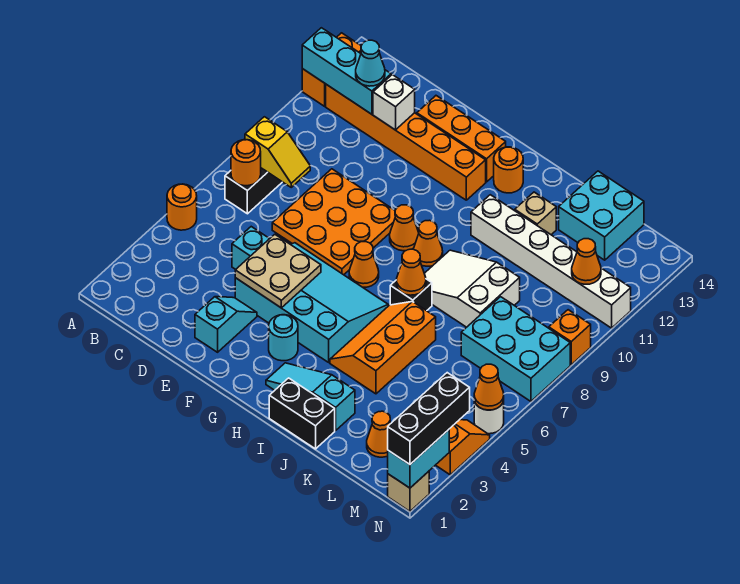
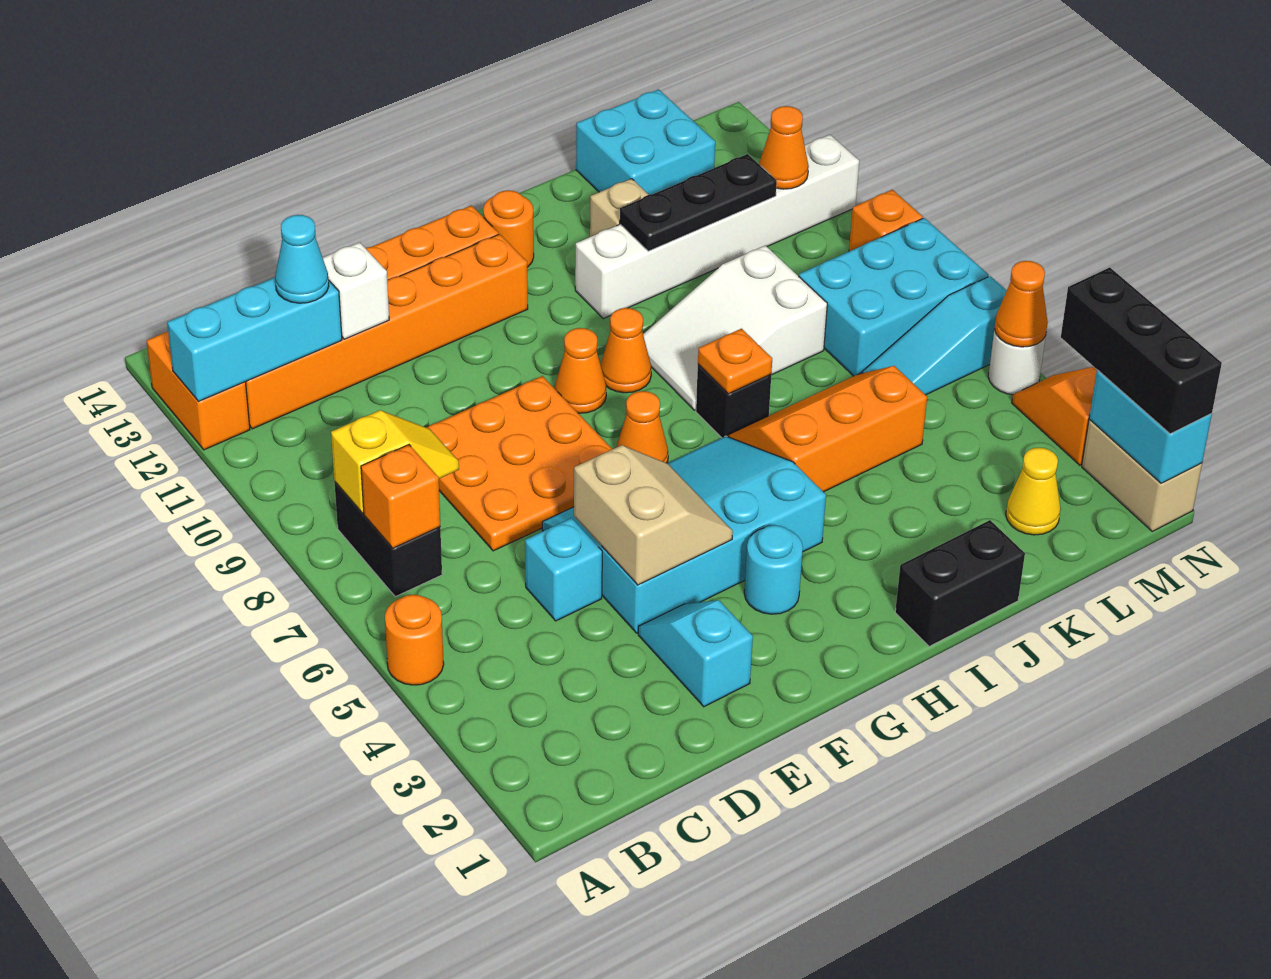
orange 1x1 round brick [231,140,261,186] -> orange 1x1 brick [361,445,440,548]
tan 2x2 plate [235,234,321,308] -> tan 2x2 slope [574,445,733,585]
cyan 1x3 slope [266,363,355,430] -> cyan 1x3 slope moved to [860,276,1007,395]
orange 2x3 slope [330,302,436,394] -> orange 2x3 slope turned to [728,366,927,492]
orange 1x1 cone [396,249,426,295] -> orange 1x1 plate [698,329,772,394]
none -> black 1x3 plate [620,154,777,251]
orange 1x1 cone [367,411,390,457] -> yellow 1x1 cone [1006,448,1061,535]
tan 1x1 brick [388,471,429,511] -> tan 1x2 brick [1082,419,1202,531]

